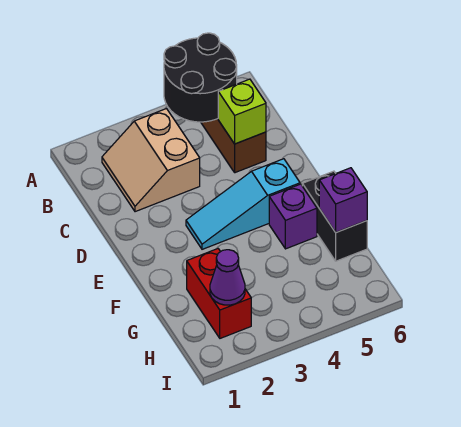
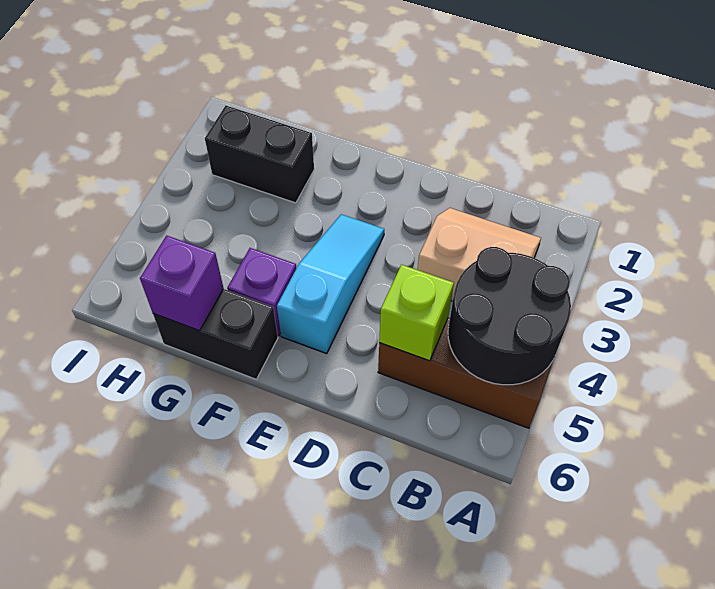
red 1x2 brick [187,249,251,338] -> black 1x2 brick [205,106,314,203]
purple 1x1 cone [210,250,245,305] -> none

